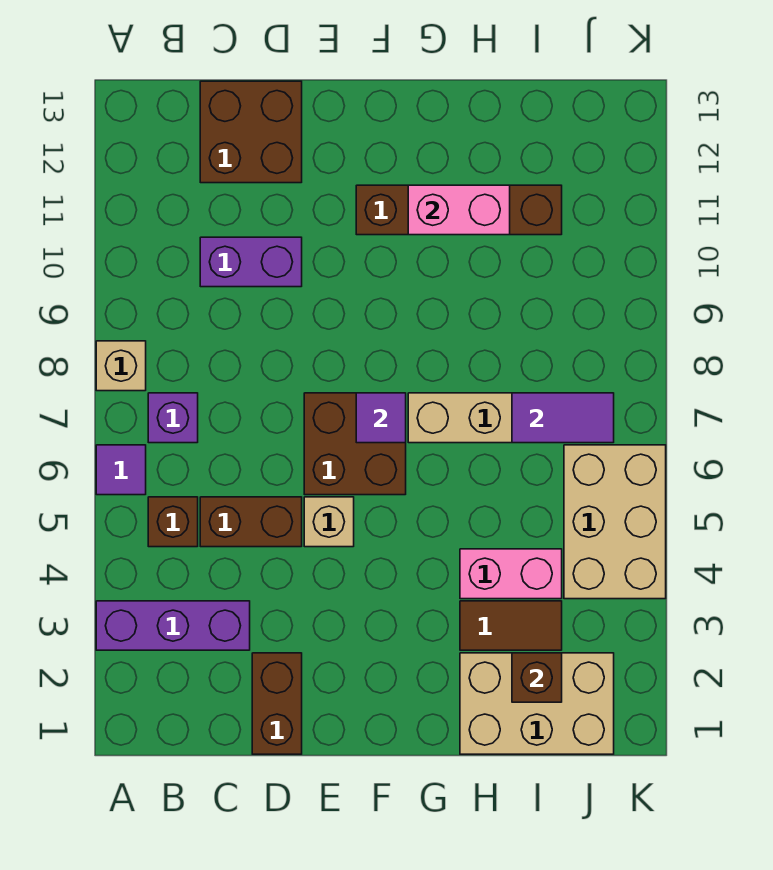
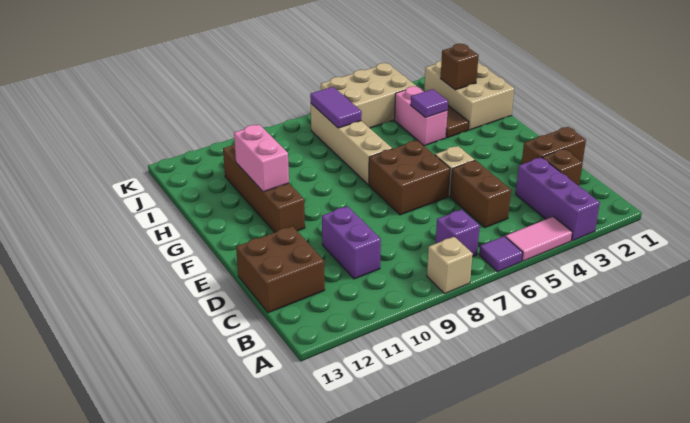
none -> pink 1x2 tile [505,217,572,261]
brown 1x1 brick [148,497,198,547] -> brown 1x1 brick moved to [542,149,583,186]
purple 1x1 tile [356,393,406,443] -> purple 1x1 tile moved to [411,89,448,118]

